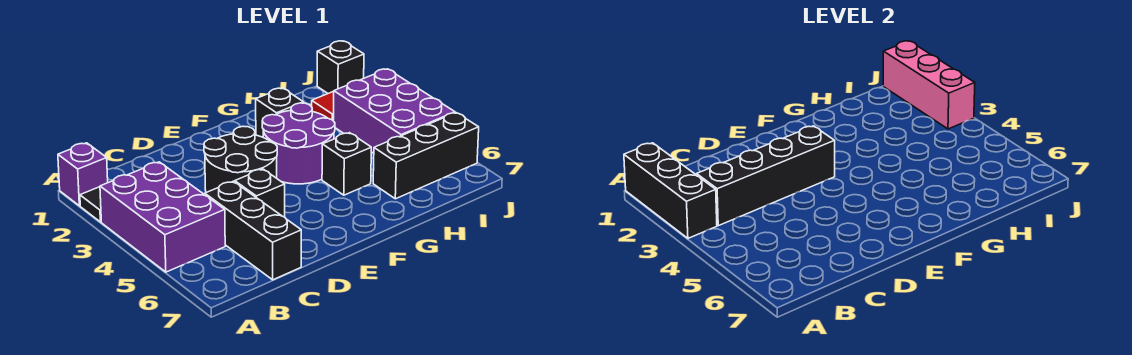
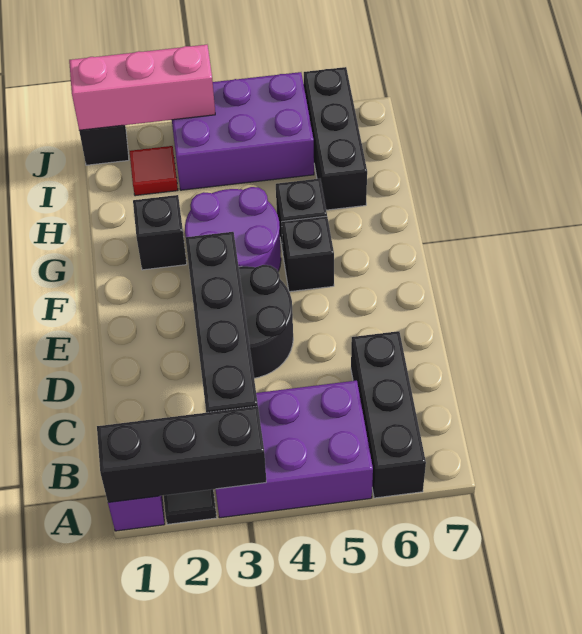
black 1x3 brick [205,181,301,280] -> black 1x3 brick turned to [351,331,426,498]
black 1x1 brick [235,169,285,217] -> black 1x1 brick moved to [282,216,334,292]

